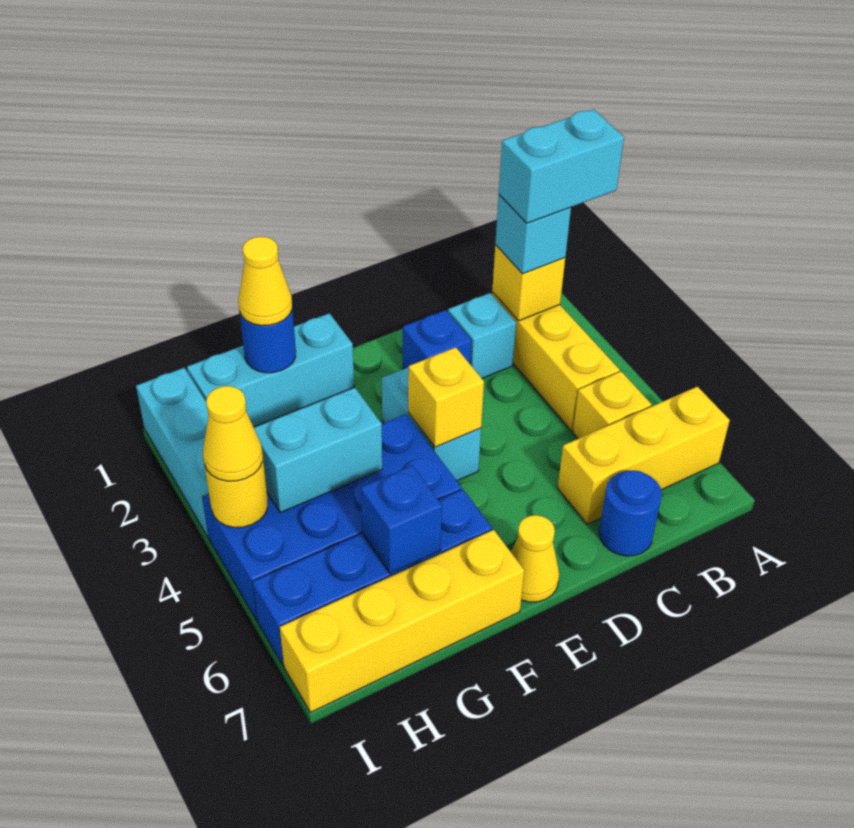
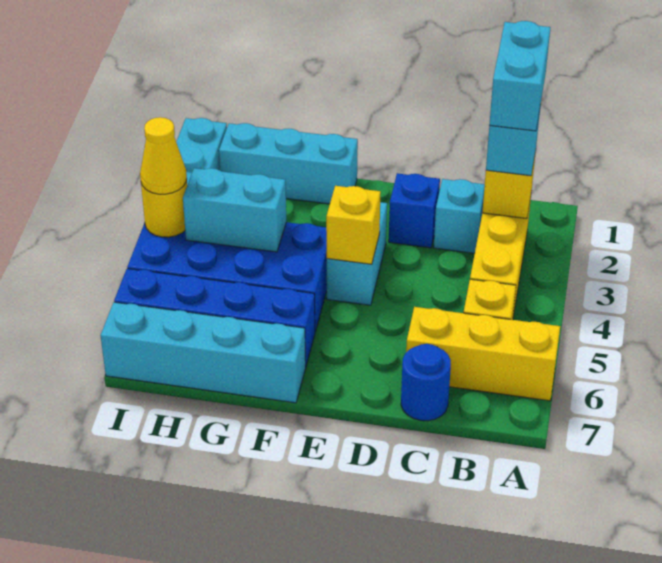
cyan 1x2 brick [499,109,624,223] -> cyan 1x2 brick turned to [489,21,550,131]
yellow 1x1 cone [511,515,559,602] -> none
yellow 1x4 brick [280,530,524,712] -> cyan 1x4 brick [101,302,306,403]
blue 1x1 round brick [240,308,296,373] -> none
yellow 1x1 cone [238,237,292,326] -> none
blue 1x1 brick [361,465,442,573] -> none

